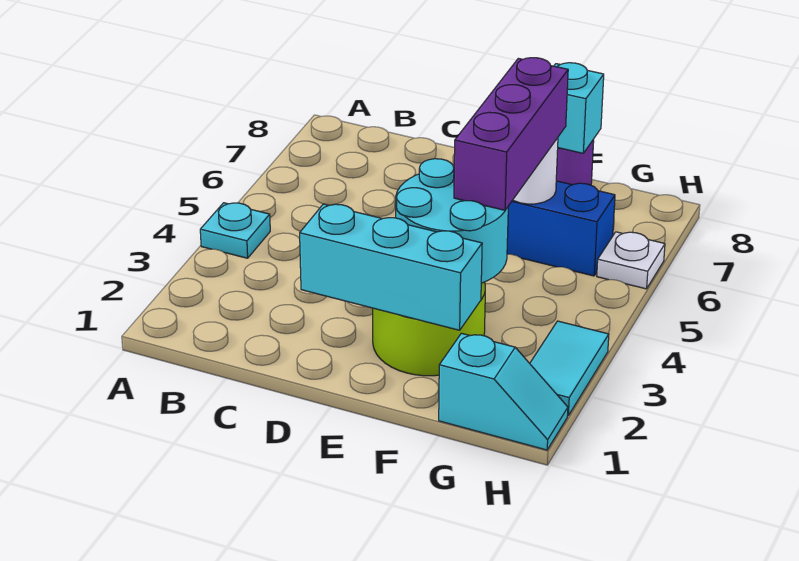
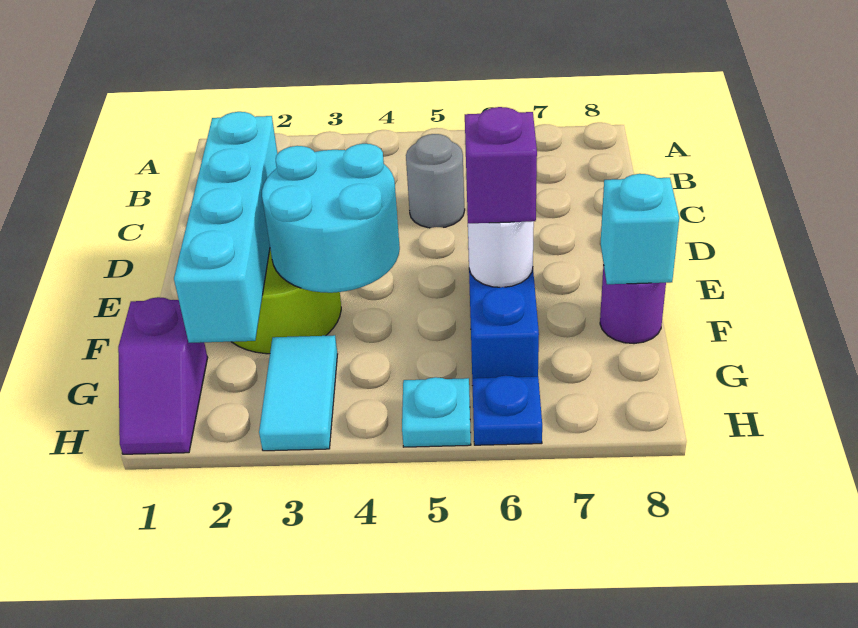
cyan 1x1 plate [200,203,270,258] -> cyan 1x1 plate moved to [402,377,471,447]
none -> grey 1x1 round brick [406,134,465,228]
cyan 1x3 brick [300,204,482,330] -> cyan 1x4 brick [174,112,277,343]
purple 1x3 brick [454,58,568,210] -> purple 1x1 brick [465,107,537,223]
cyan 1x2 slope [439,333,568,450] -> purple 1x2 slope [118,297,208,454]
cyan 1x2 tile [530,321,609,415] -> cyan 1x2 tile turned to [259,335,337,451]
white 1x1 plate [597,232,665,289] -> blue 1x1 plate [472,375,542,445]

